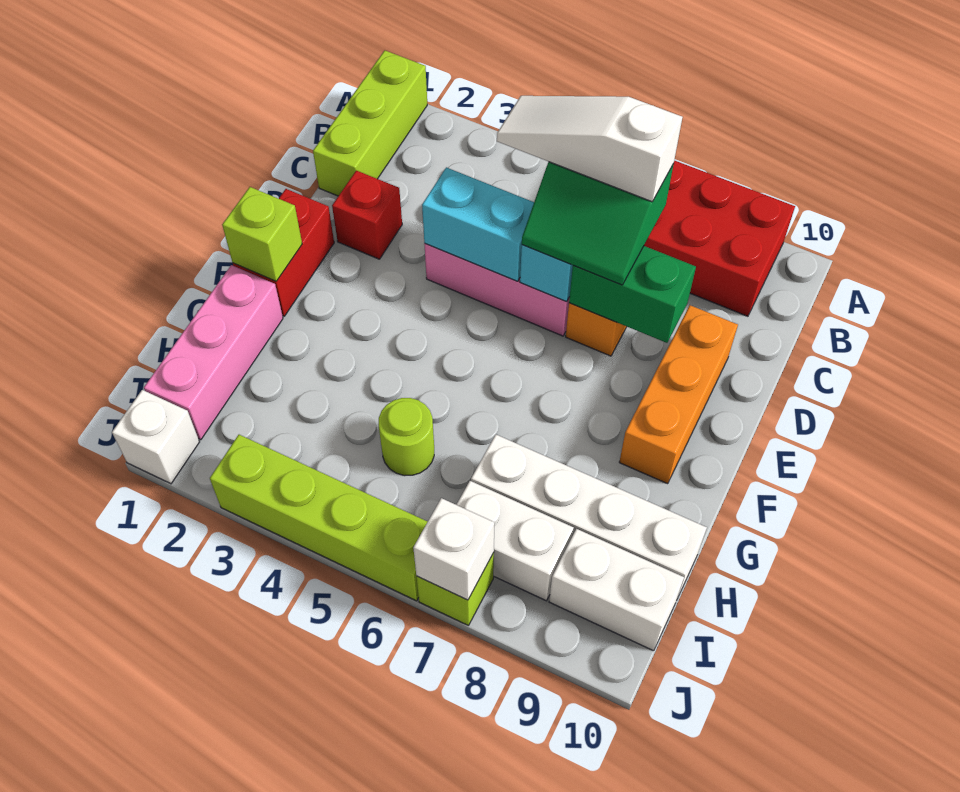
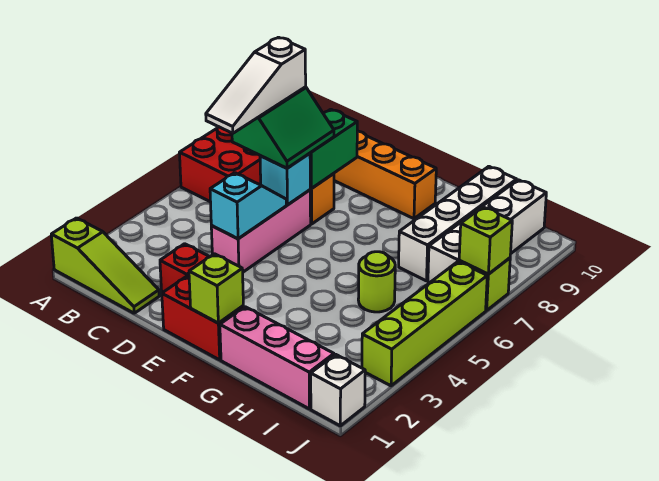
lime 1x3 brick [313,51,427,196] -> lime 1x3 slope [51,218,159,313]
cyan 1x2 brick [422,167,534,281] -> cyan 1x2 slope [210,173,286,239]
white 1x1 brick [413,498,494,600] -> lime 1x1 brick [459,207,512,274]

